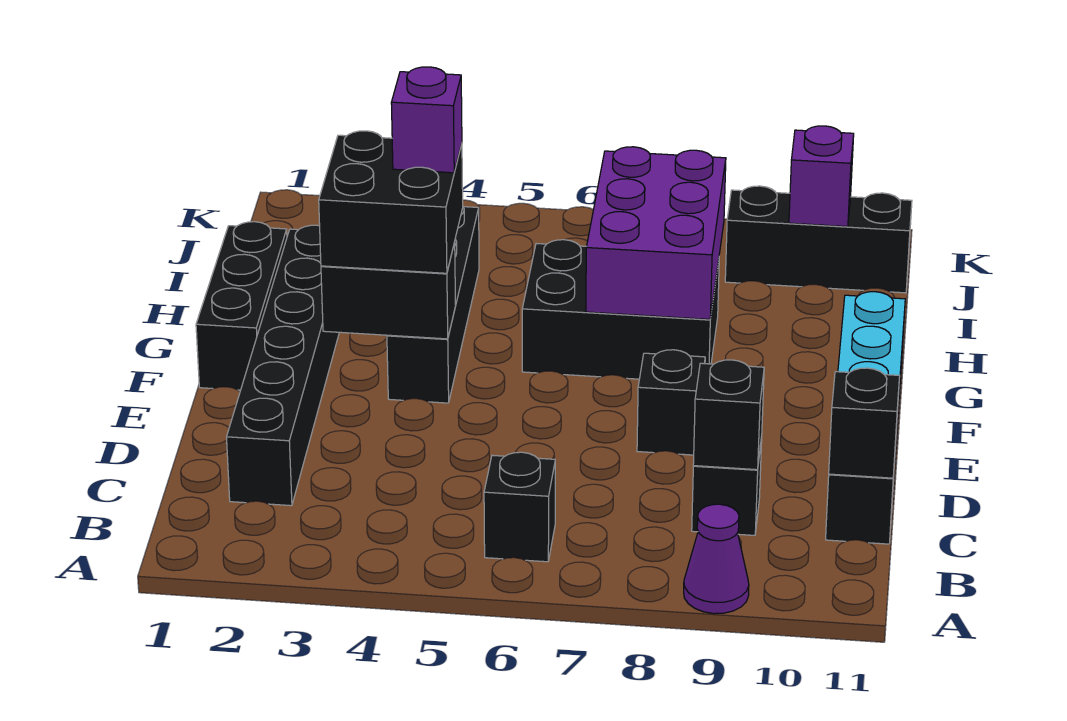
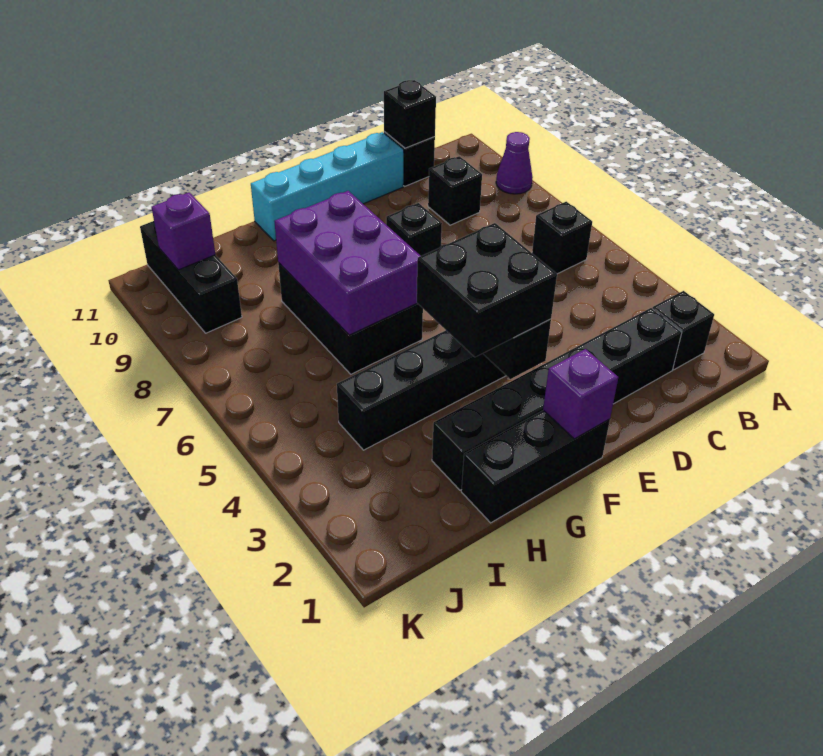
black 1x1 brick [693,360,764,470] -> black 1x1 brick moved to [652,291,714,370]
purple 1x1 brick [391,67,462,173] -> purple 1x1 brick moved to [543,349,618,439]
purple 2x3 brick [586,147,726,319] -> purple 2x3 brick turned to [274,191,420,335]

